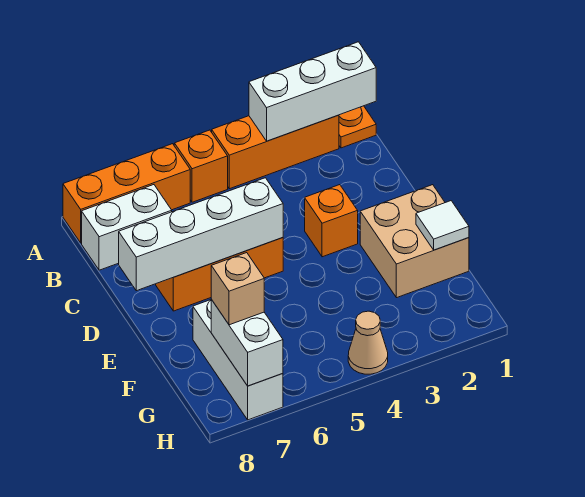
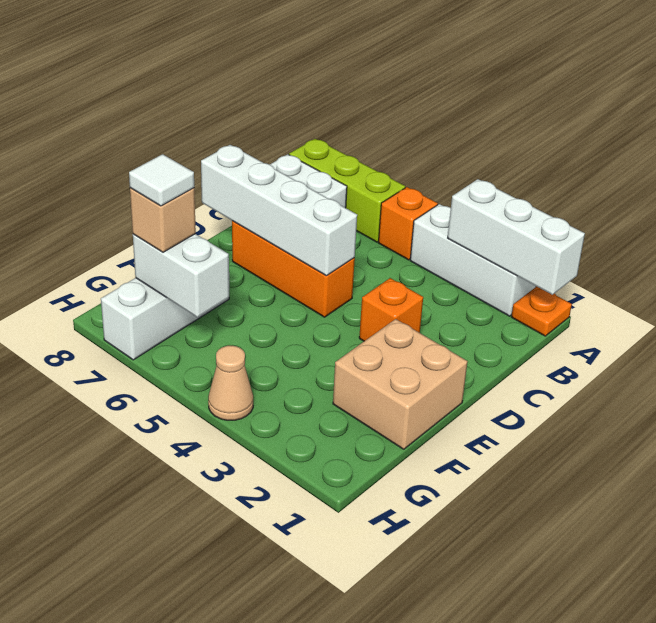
orange 1x3 brick [212,115,339,189] -> white 1x3 brick [410,204,536,316]
orange 1x3 brick [63,144,190,243] -> lime 1x3 brick [289,139,405,242]
white 1x1 tile [416,201,469,250] -> white 1x1 tile moved to [129,154,194,206]
white 1x2 brick [211,299,283,386] -> white 1x2 brick turned to [133,234,229,317]

